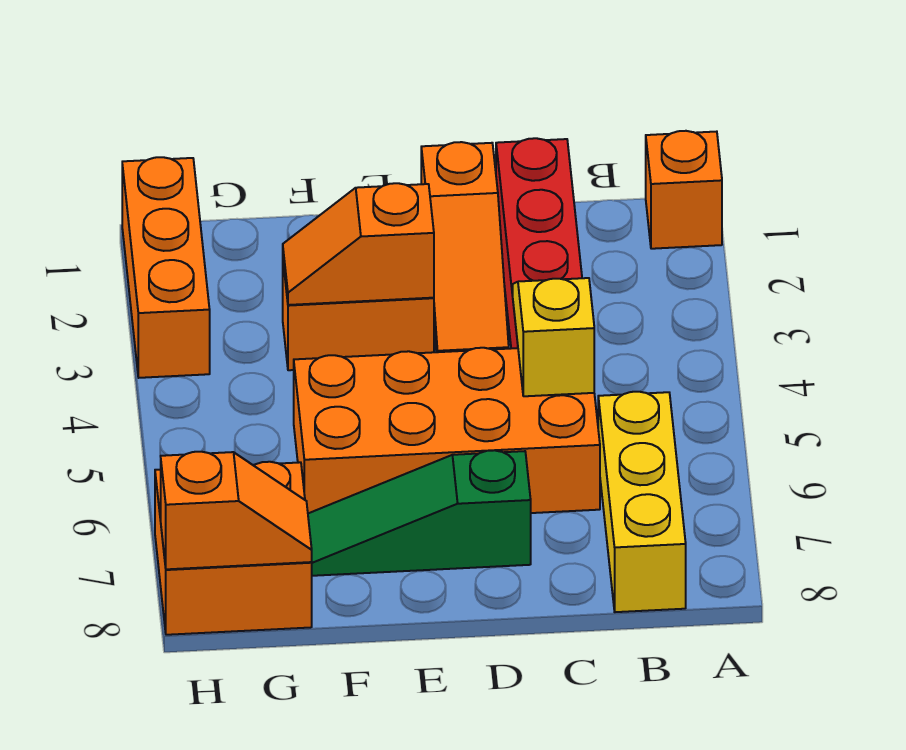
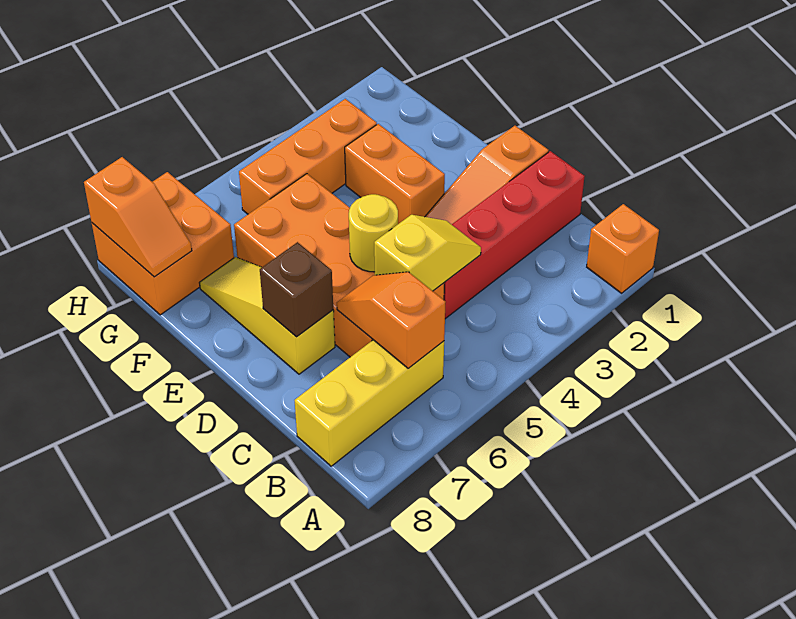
none -> yellow 1x1 round brick [349,194,398,272]
green 1x3 slope [308,450,531,576] -> yellow 1x3 slope [200,257,335,374]
none -> brown 1x1 brick [260,242,333,337]
orange 1x2 slope [283,183,434,305] -> orange 1x2 slope moved to [337,272,446,368]
orange 1x3 brick [122,157,210,378] -> orange 1x3 brick moved to [239,99,377,214]

